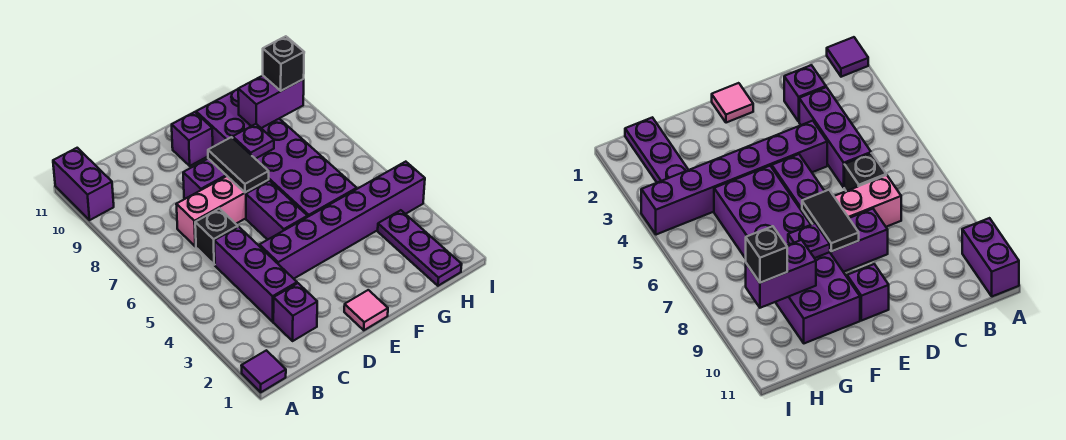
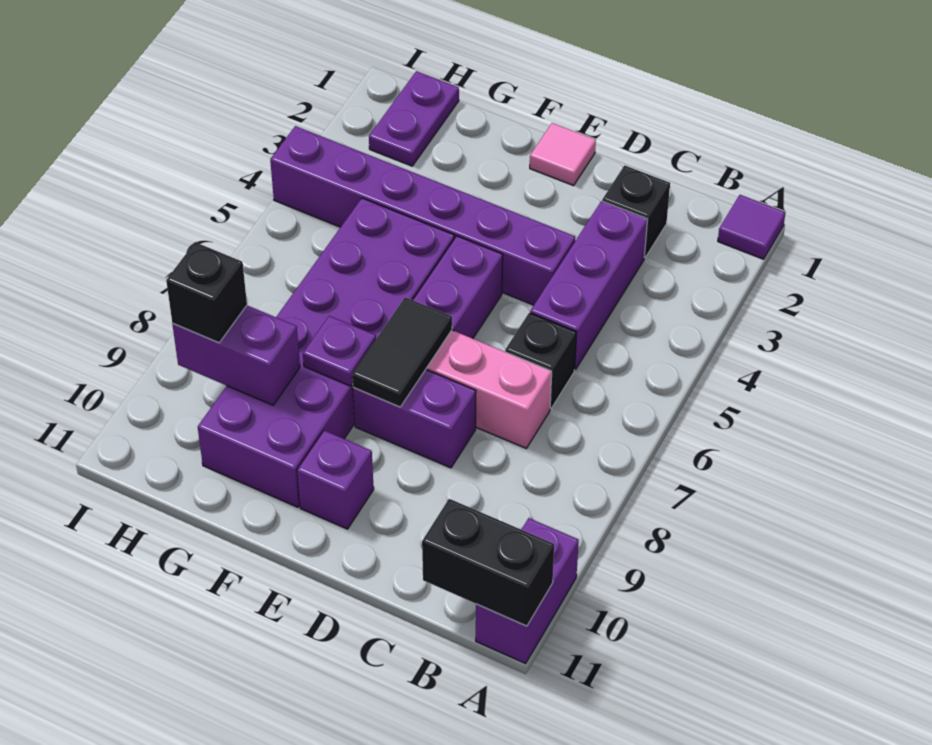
none -> black 1x2 brick [422,499,554,626]
purple 1x1 brick [273,283,317,341] -> black 1x1 brick [602,165,670,258]
purple 1x3 plate [378,210,462,286] -> purple 1x2 plate [369,71,459,166]

